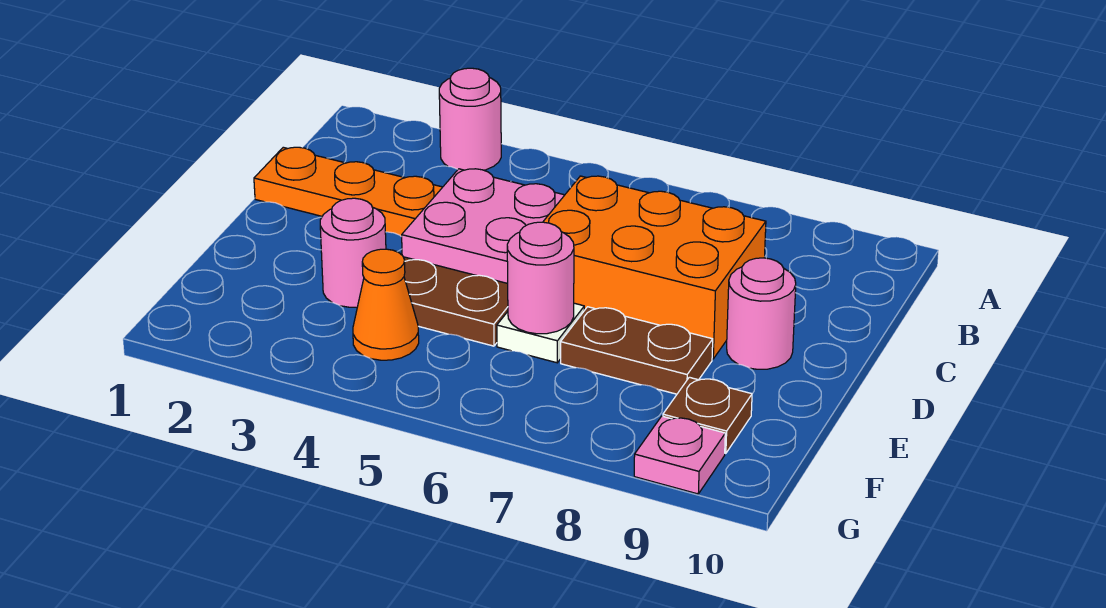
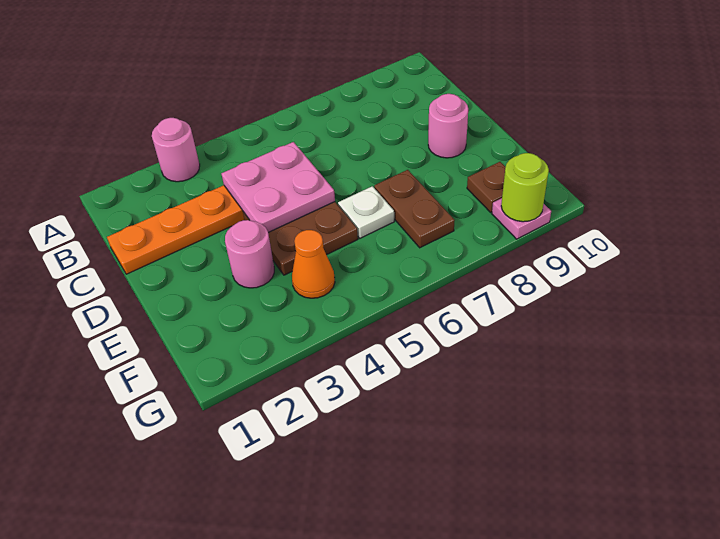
orange 2x3 brick [543,176,766,359] -> none
pink 1x1 round brick [507,222,574,334] -> none
brown 1x2 plate [561,307,713,394] -> brown 1x2 plate turned to [374,170,455,248]
none -> lime 1x1 round brick [501,153,549,222]

